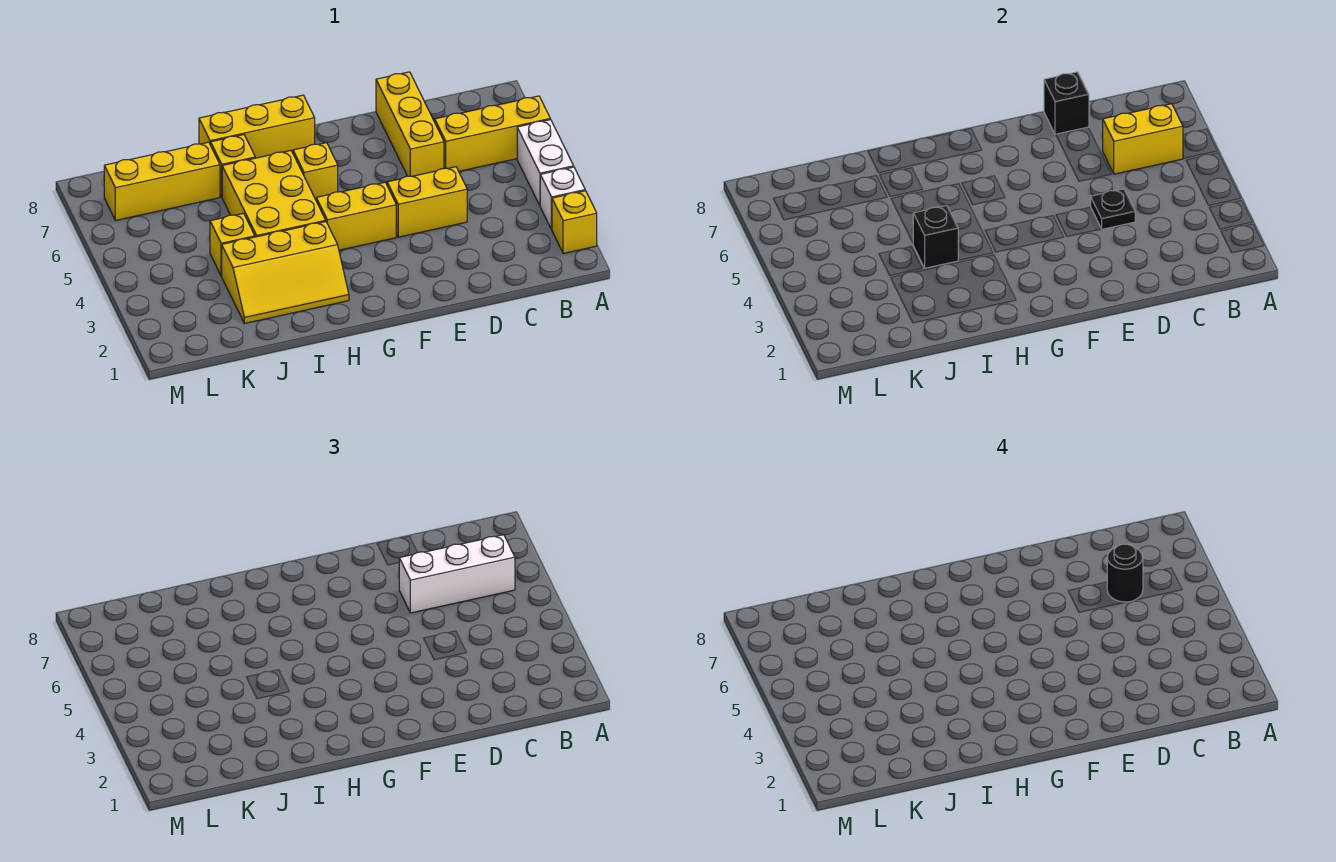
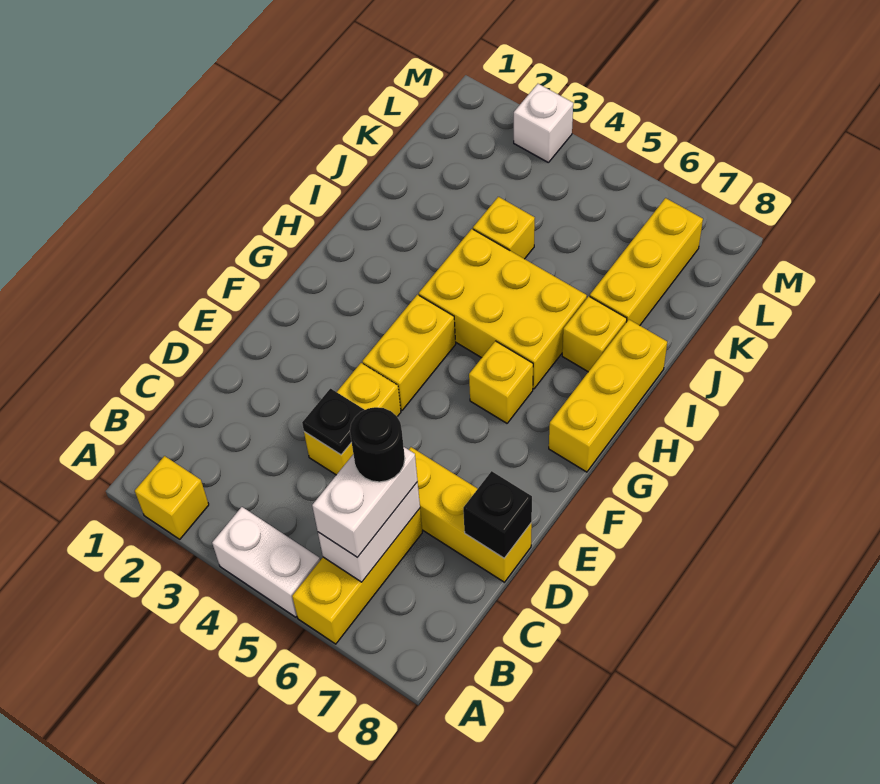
white 1x1 brick [540,167,585,230] -> white 1x1 brick moved to [514,84,573,163]
yellow 1x2 brick [1103,104,1183,174] -> white 1x2 brick [318,482,420,582]
white 1x3 brick [399,535,515,613] -> white 1x2 brick [312,447,417,558]
yellow 2x3 slope [222,222,349,324] -> none
black 1x1 brick [913,206,958,268] -> none

